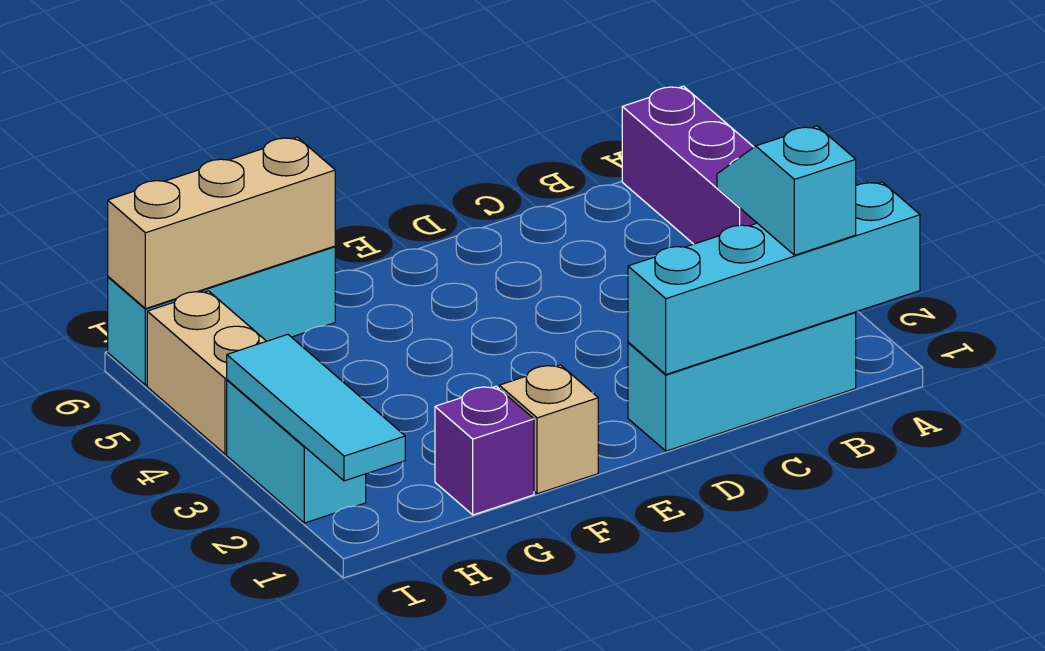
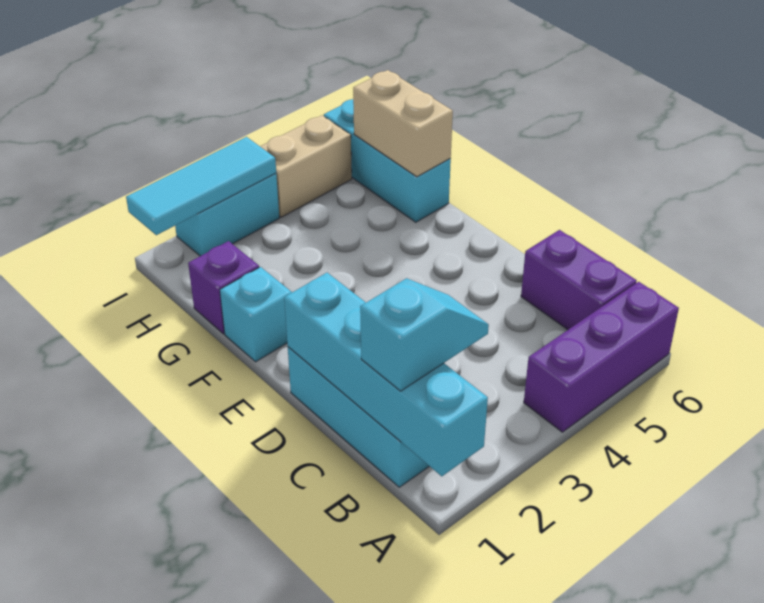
none -> purple 1x2 brick [521,230,637,330]
tan 1x1 brick [499,365,598,494] -> cyan 1x1 brick [220,267,292,362]
tan 1x3 brick [108,137,335,309] -> tan 1x2 brick [353,70,453,177]

